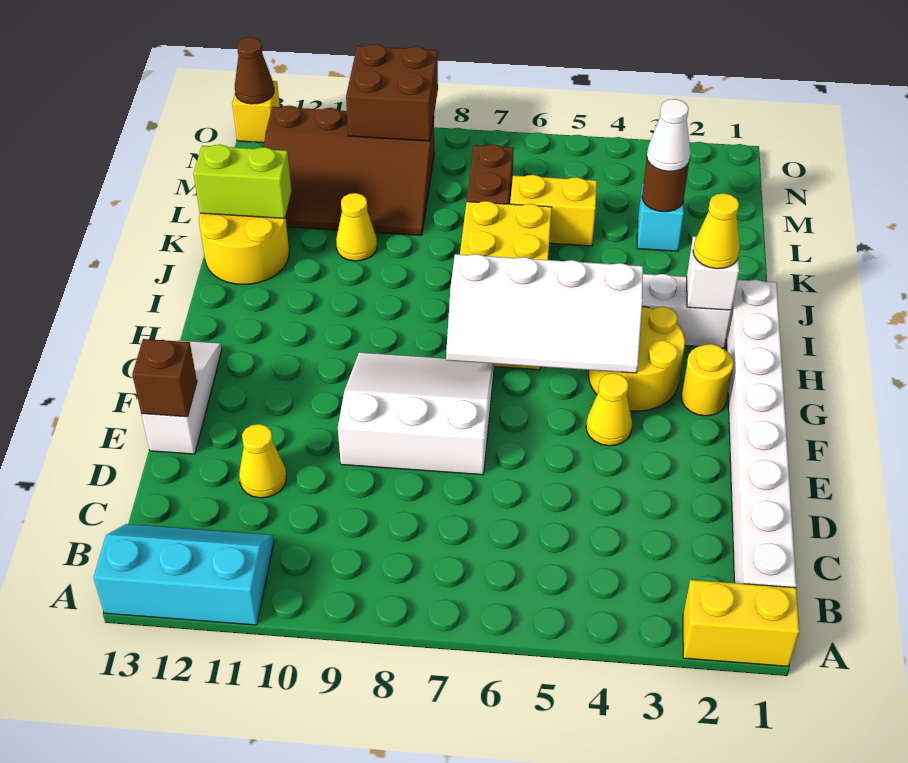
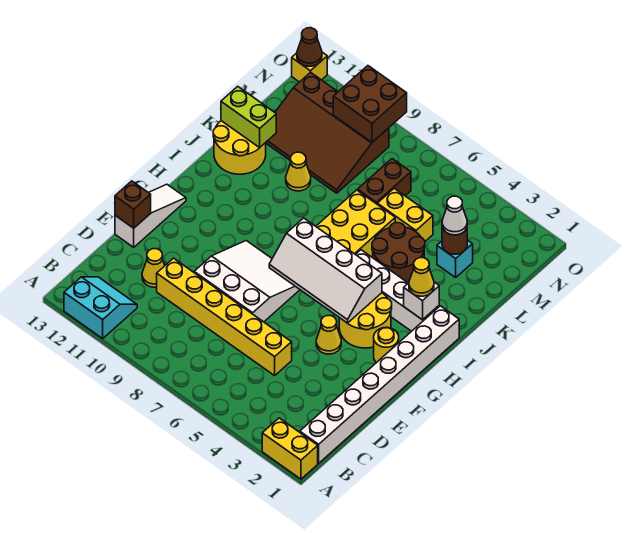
cyan 2x3 slope [94,524,274,625] -> cyan 2x2 slope [64,277,137,338]
none -> yellow 1x6 brick [157,258,292,376]
none -> brown 2x2 round brick [372,223,425,283]

